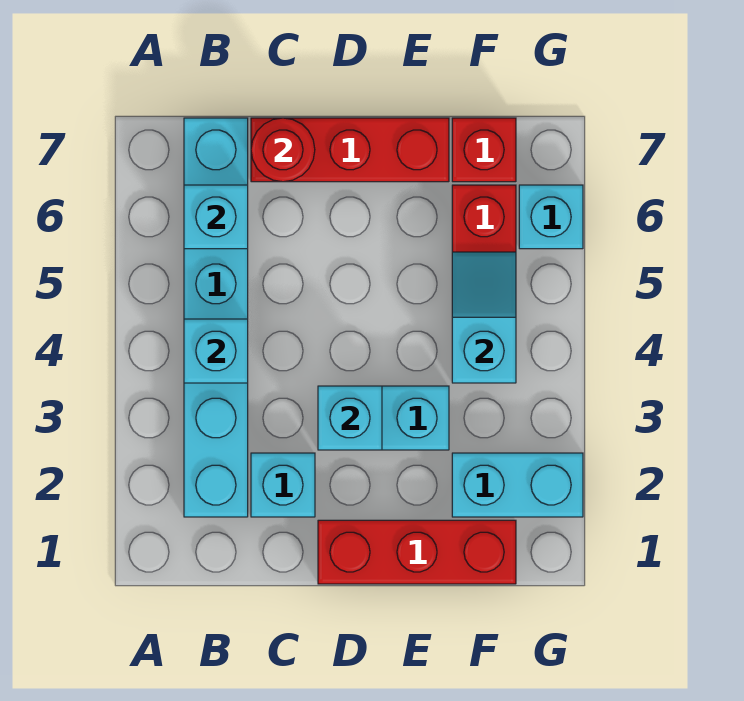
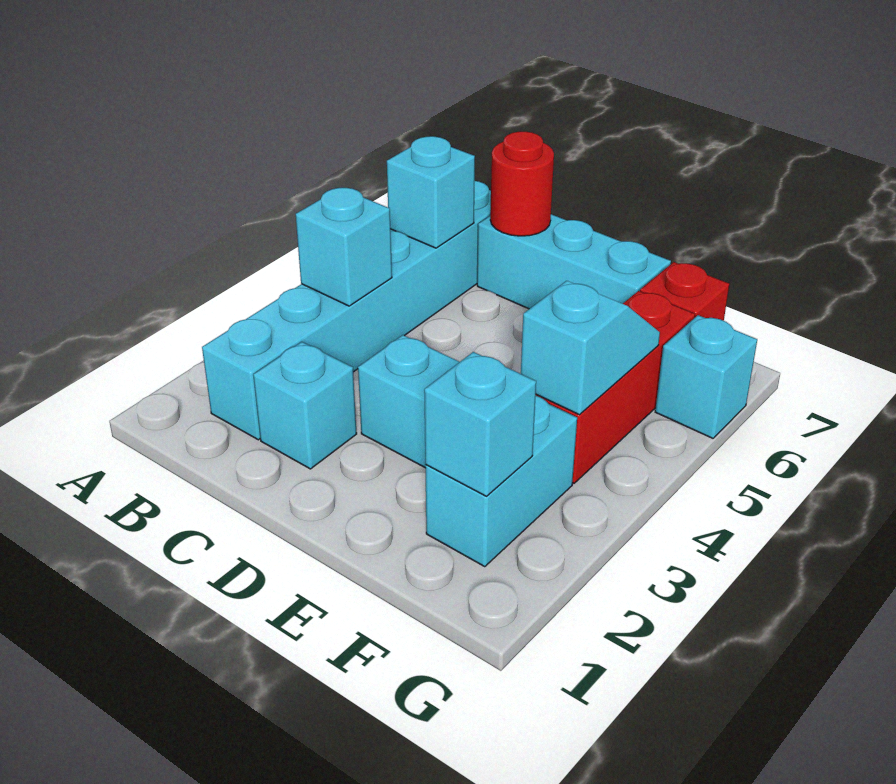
red 1x3 brick [251,118,449,182] -> cyan 1x3 brick [477,214,671,309]
red 1x3 brick [318,520,516,584] -> none
cyan 1x1 brick [318,386,382,450] -> cyan 1x1 brick moved to [424,352,536,496]
cyan 1x2 brick [452,453,583,517] -> cyan 1x2 brick turned to [425,396,577,567]

